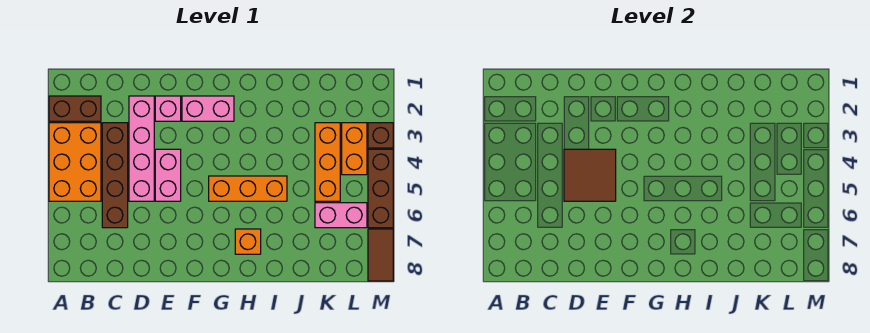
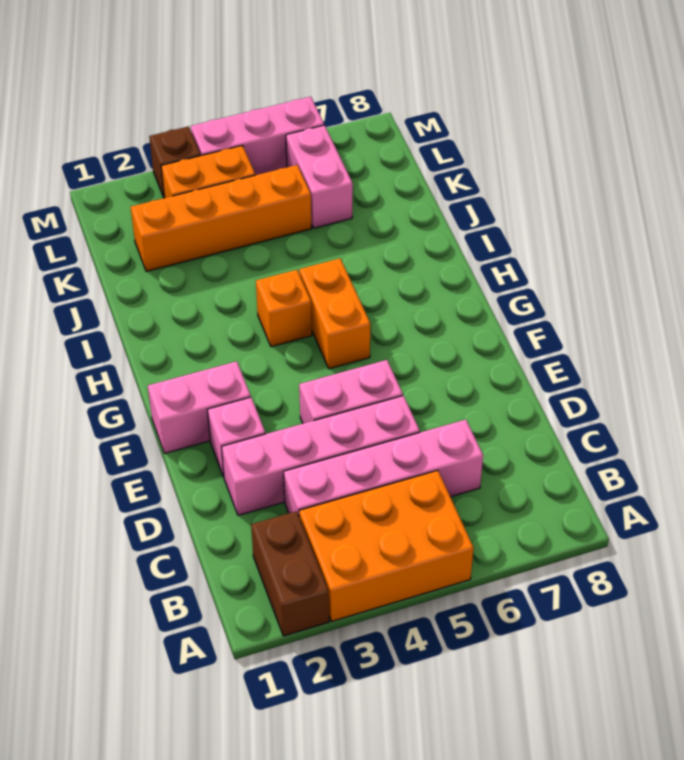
brown 1x4 brick [102,123,128,228] -> pink 1x4 brick [284,420,483,515]
brown 2x2 tile [564,149,616,201] -> none
pink 1x2 brick [182,96,234,121] -> pink 1x2 brick turned to [148,361,251,454]
orange 1x3 brick [209,176,287,201] -> orange 1x2 brick [299,259,370,369]
orange 1x1 brick [235,229,261,254] -> orange 1x1 brick moved to [256,270,312,347]
orange 1x3 brick [315,123,340,201] -> orange 1x4 brick [131,165,311,272]
brown 1x3 brick [368,149,393,228] -> pink 1x3 brick [191,97,324,175]
brown 1x2 tile [368,229,393,281] -> none

